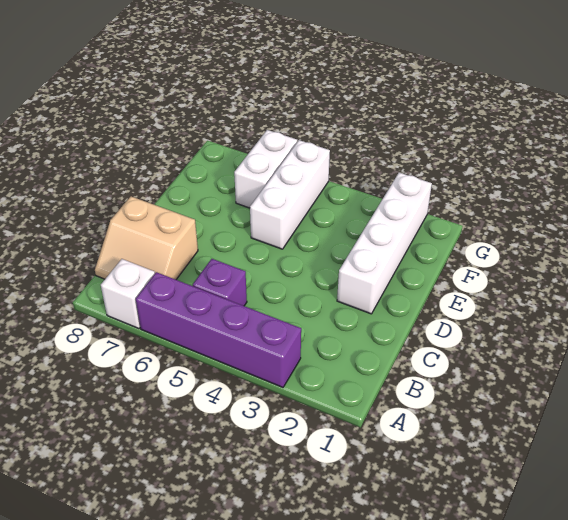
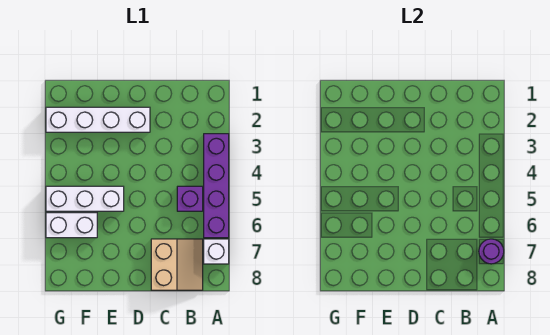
none -> purple 1x1 round brick [479,239,504,264]

